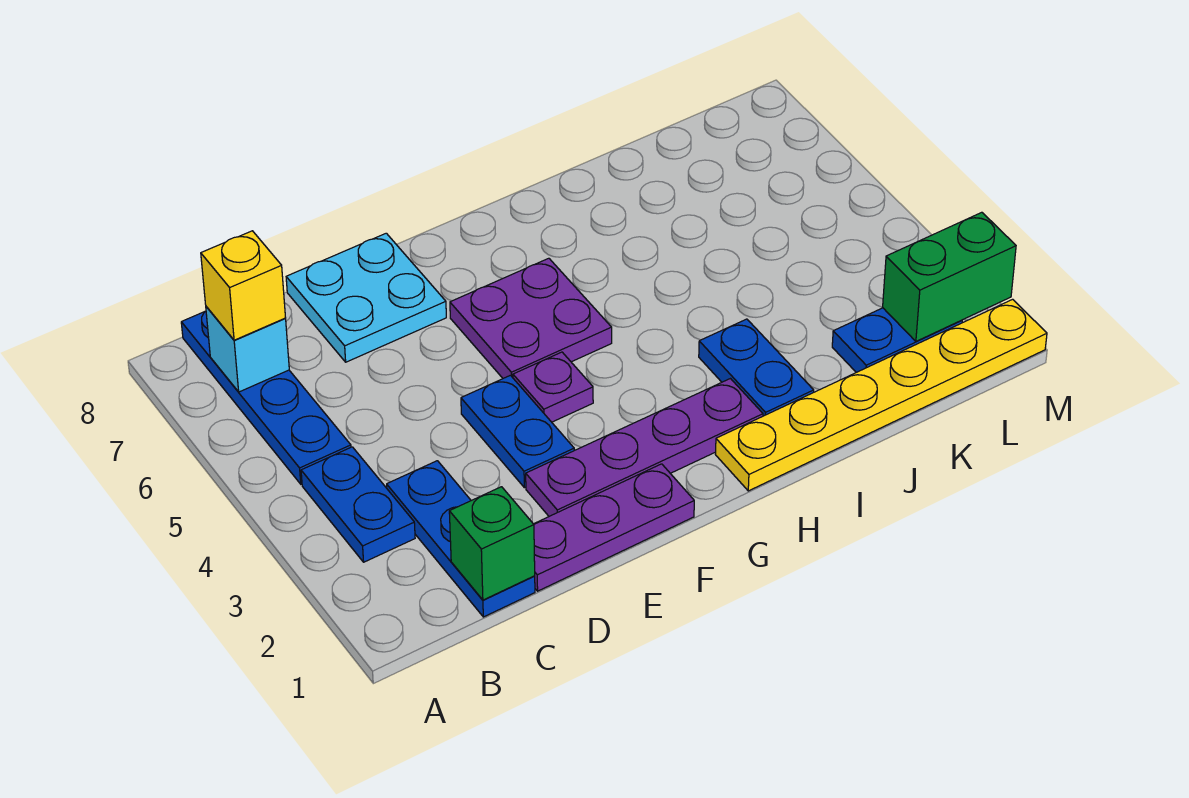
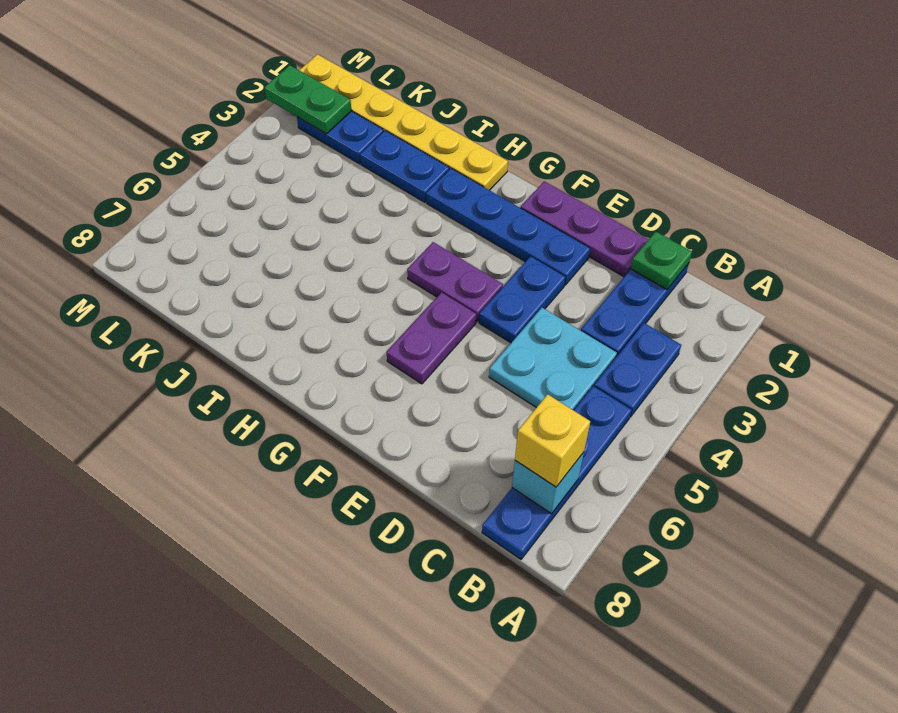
green 1x1 brick [449,487,535,600] -> green 1x1 plate [631,232,692,289]
cyan 2x2 plate [286,233,446,362] -> cyan 2x2 plate moved to [489,308,617,410]
purple 1x4 plate [526,379,763,516] -> blue 1x4 plate [426,168,590,285]
purple 1x1 plate [513,352,593,422] -> purple 1x2 plate [407,242,503,322]
purple 2x2 plate [450,258,612,378] -> purple 1x2 plate [386,292,476,384]
blue 1x2 plate [699,319,814,416] -> blue 1x2 plate turned to [360,131,449,202]
green 1x2 brick [883,212,1016,341] -> green 1x2 plate [264,65,352,134]

